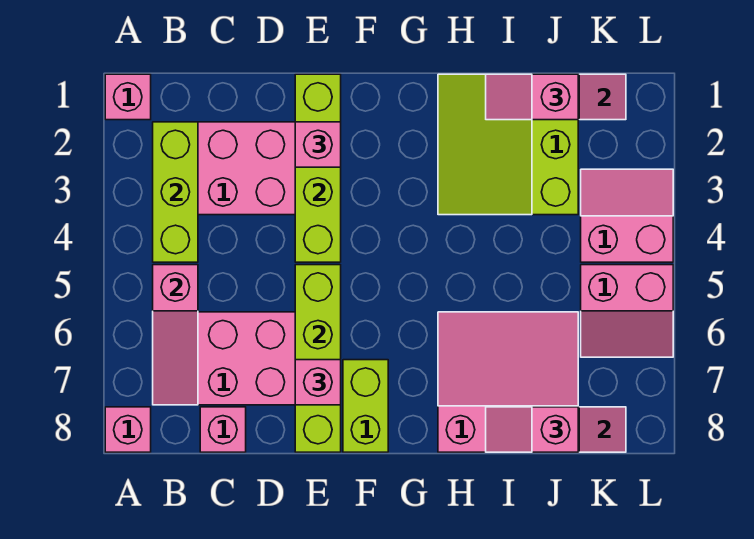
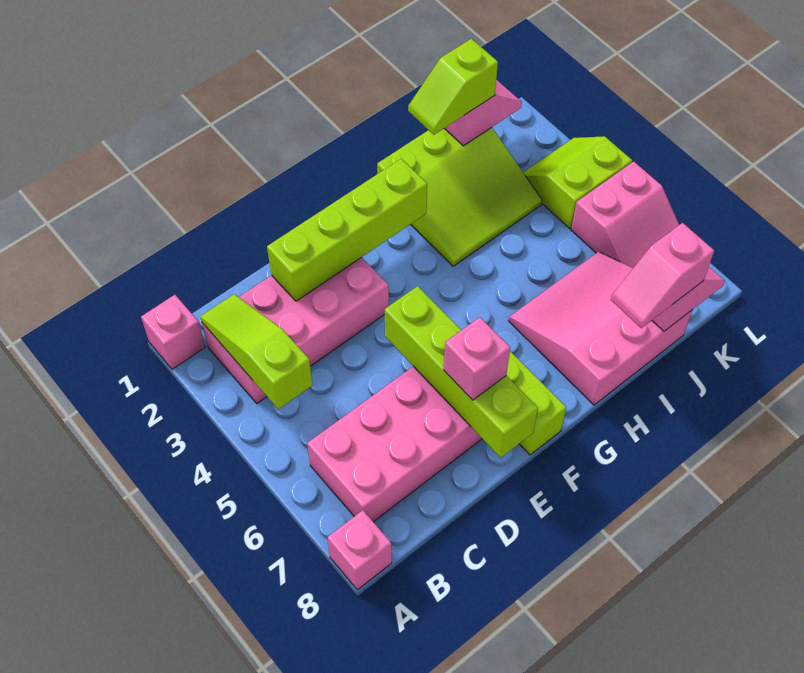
lime 1x3 brick [153,122,198,262] -> lime 1x3 slope [200,294,312,409]
pink 1x3 slope [153,265,198,405] -> none
pink 1x1 brick [200,407,246,452] -> none
lime 1x4 brick [295,74,341,262] -> lime 1x4 brick turned to [267,159,427,301]
pink 1x1 brick [295,122,341,167] -> none
lime 3x3 slope [438,74,578,215] -> lime 3x3 slope turned to [377,127,542,266]
pink 1x2 slope [486,74,578,120] -> lime 1x2 slope [408,39,498,135]
pink 2x2 slope [581,169,673,262] -> lime 2x2 slope [523,136,632,229]

